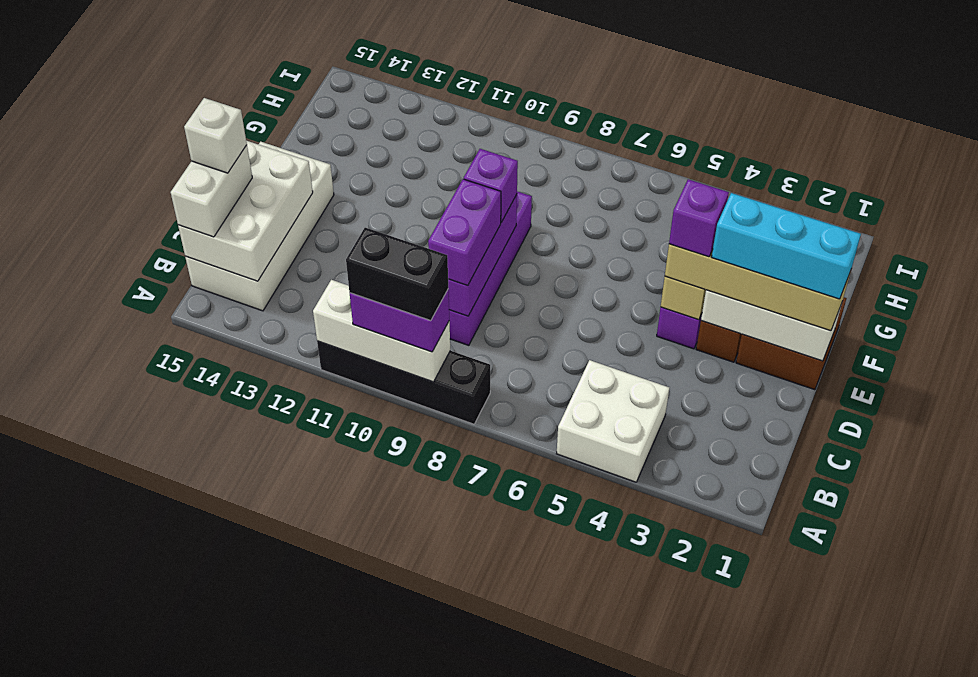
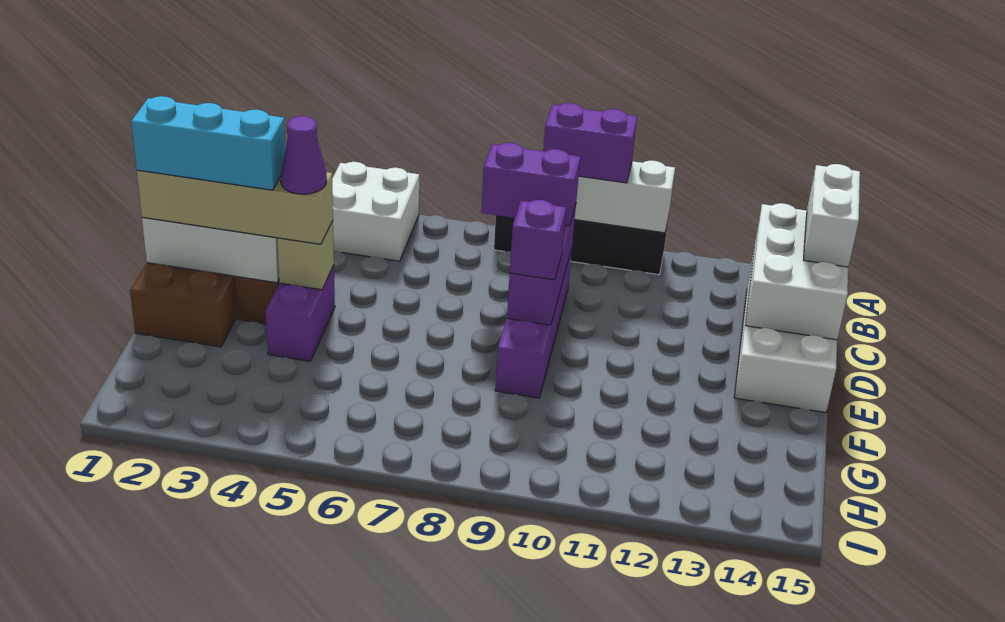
black 1x2 brick [346,228,448,321] -> none
purple 1x2 brick [428,179,501,285] -> purple 1x2 brick turned to [481,143,580,226]
white 1x1 brick [184,98,247,173] -> none
purple 1x1 brick [669,179,729,257] -> purple 1x1 cone [280,116,327,194]

